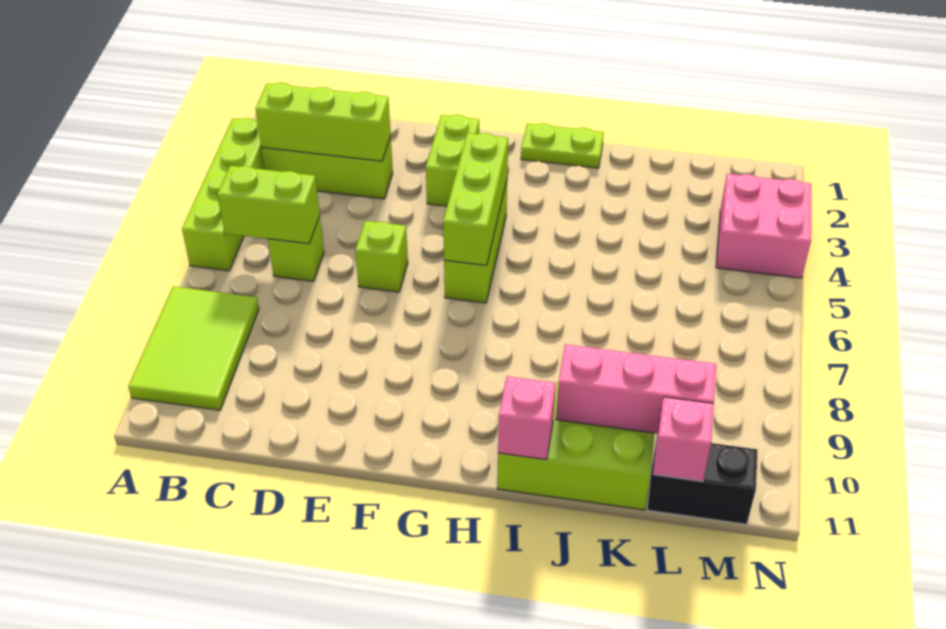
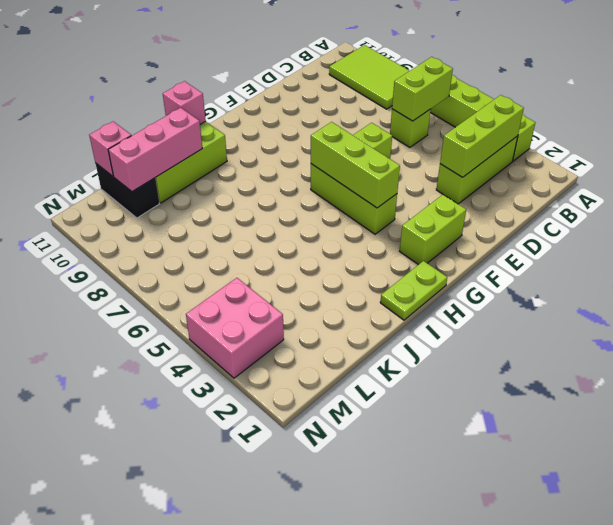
lime 1x2 brick [426,115,479,206] -> lime 1x2 brick turned to [400,195,466,265]
black 1x2 brick [647,439,758,524] -> black 1x2 brick turned to [95,163,160,218]

